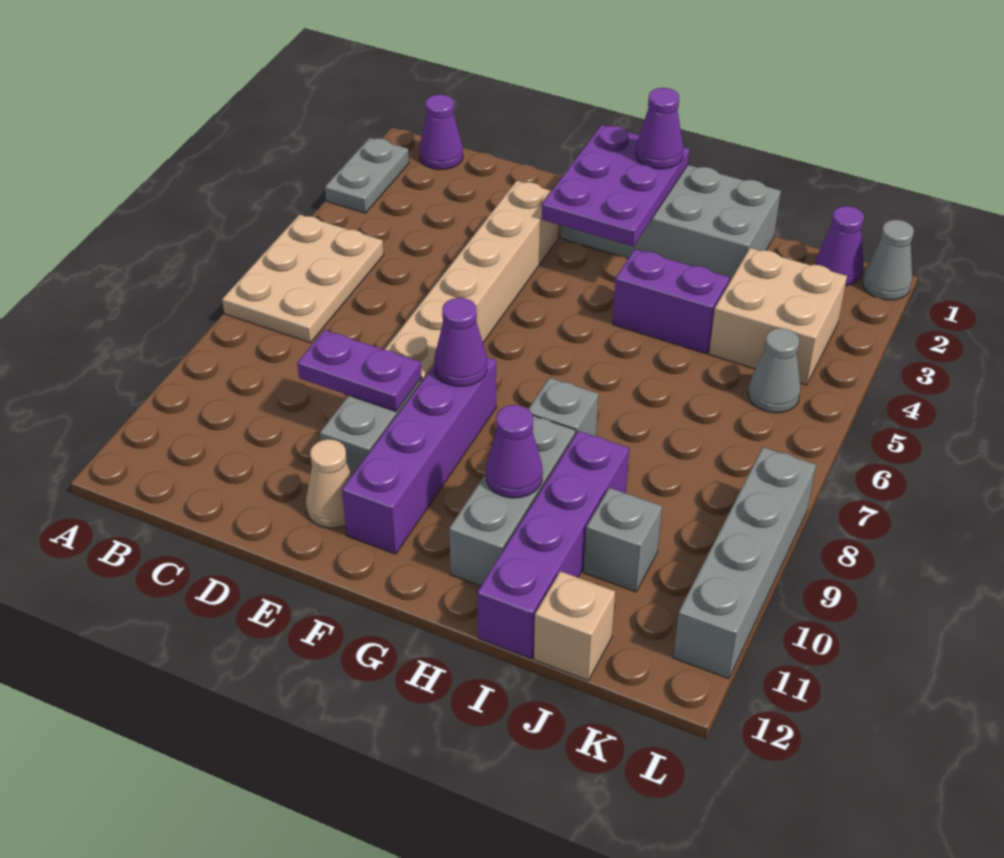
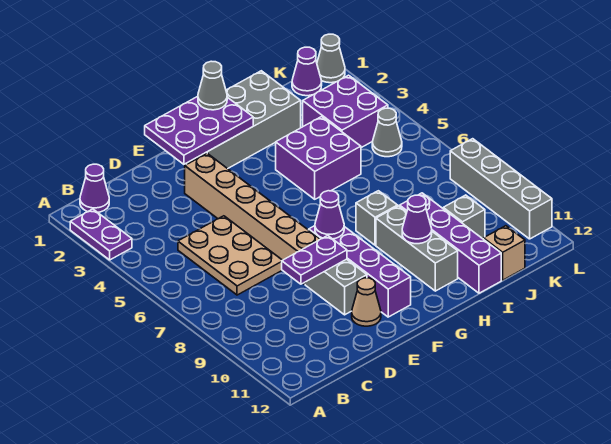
grey 1x2 plate [325,138,409,213] -> purple 1x2 plate [70,209,132,260]
tan 2x3 plate [222,215,384,343] -> tan 2x3 plate moved to [178,216,282,295]
purple 2x3 plate [542,125,690,246] -> purple 2x3 plate turned to [145,96,253,164]
purple 1x1 cone [636,88,684,169] -> grey 1x1 cone [198,61,227,110]
purple 1x2 brick [613,249,730,354] -> purple 2x2 brick [276,117,361,199]
tan 2x2 brick [709,248,847,385] -> purple 2x2 brick [303,75,388,148]

